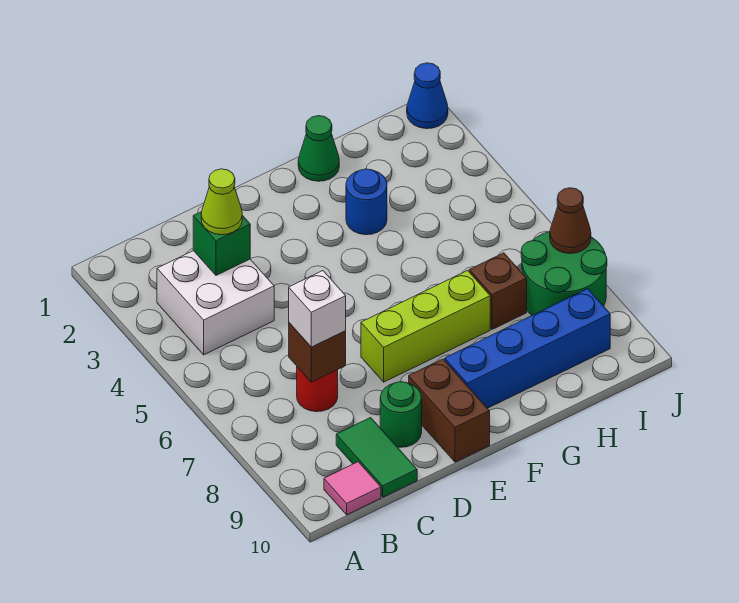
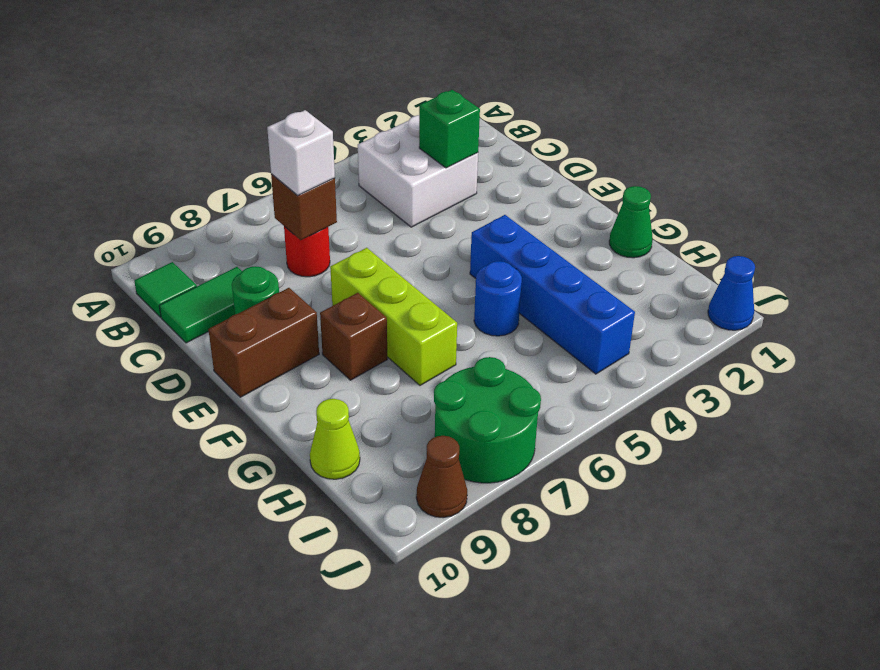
pink 1x1 tile [324,462,381,515] -> green 1x1 tile [134,262,197,317]
lime 1x1 cone [201,169,242,235] -> lime 1x1 cone moved to [310,399,360,479]
blue 1x4 brick [445,289,610,408] -> blue 1x4 brick moved to [470,215,635,374]
blue 1x1 round brick [346,169,387,235] -> blue 1x1 round brick moved to [474,261,522,336]
brown 1x1 brick [469,253,527,329] -> brown 1x1 brick moved to [320,293,387,380]
brown 1x1 cone [550,188,591,253] -> brown 1x1 cone moved to [416,436,467,518]

